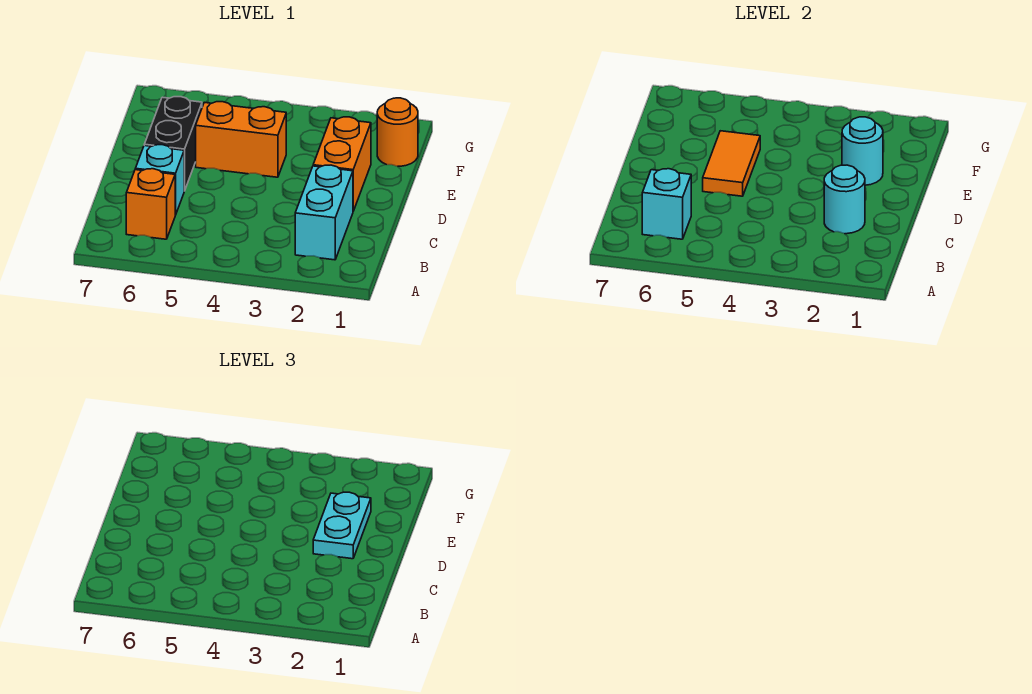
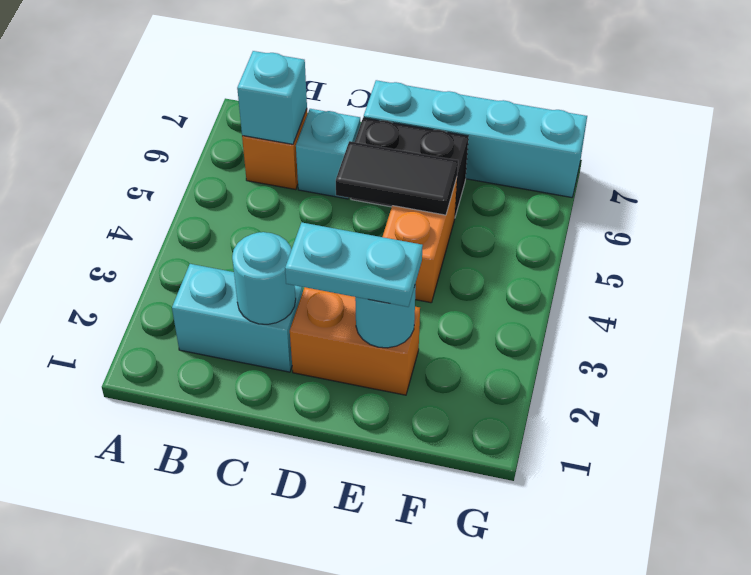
orange 1x2 tile [703,131,760,196] -> black 1x2 tile [336,141,458,215]
none -> cyan 1x4 brick [364,80,587,197]
orange 1x1 round brick [377,98,418,166] -> none

